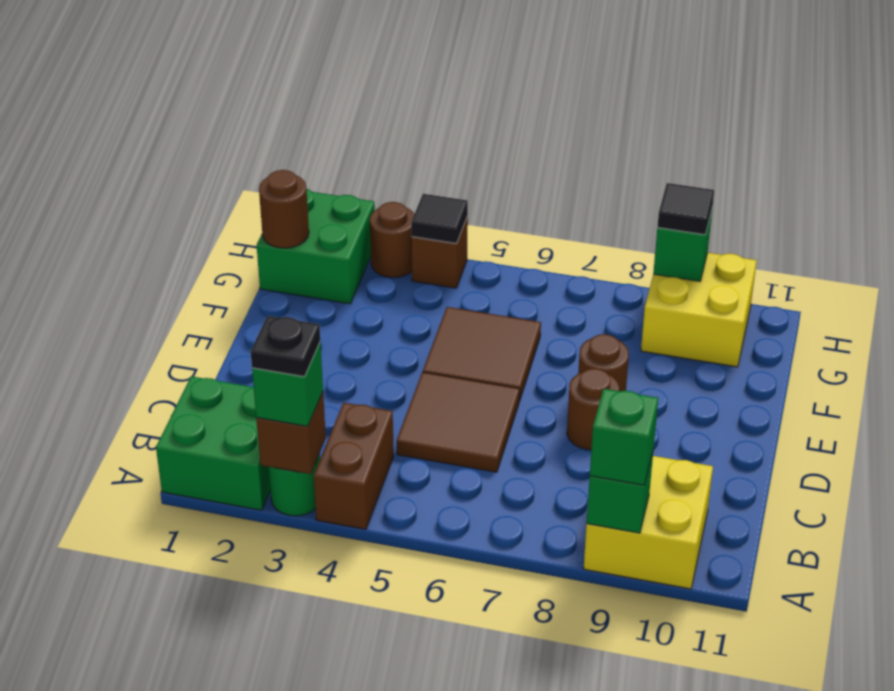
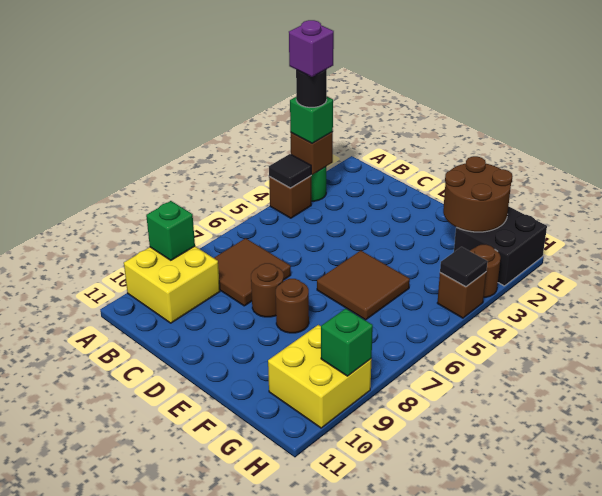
green 2x2 brick [156,376,270,510] -> none
black 1x1 plate [251,316,320,377] -> black 1x1 round brick [296,69,327,107]
none -> purple 1x1 brick [289,20,334,77]
brown 1x2 brick [313,403,394,529] -> brown 1x1 brick [269,176,311,218]
green 1x1 brick [590,389,658,485] -> none
brown 2x2 tile [396,372,520,472] -> brown 2x2 tile moved to [214,238,291,306]
green 2x2 brick [257,189,375,304] -> black 2x2 brick [454,206,547,286]
brown 1x1 round brick [259,170,309,248] -> brown 2x2 round brick [443,156,512,232]
black 1x1 tile [657,183,714,235] -> black 1x1 tile moved to [269,154,311,188]

